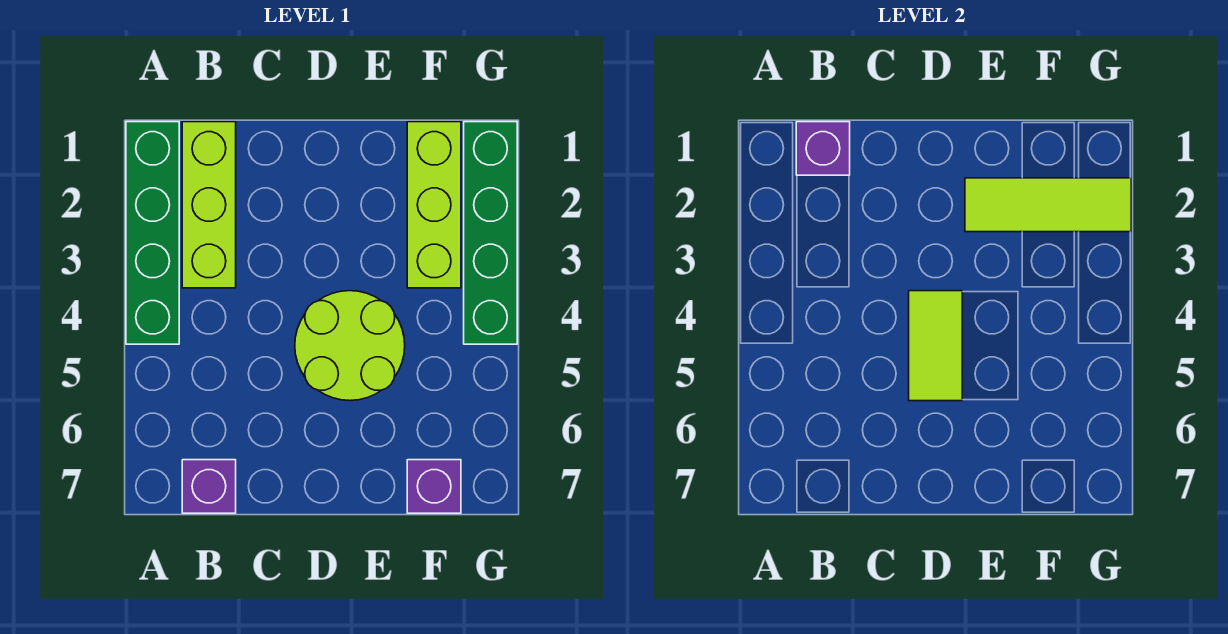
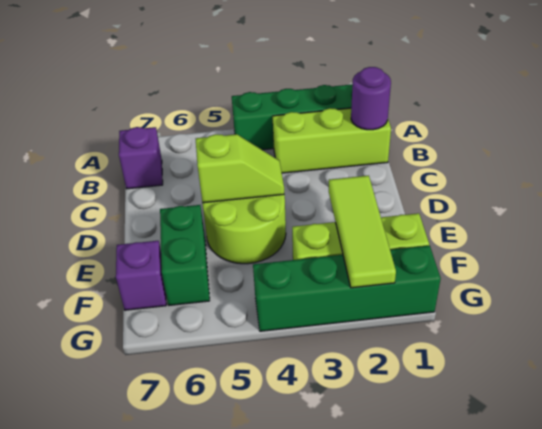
purple 1x1 brick [796,122,850,175] -> purple 1x1 round brick [351,67,391,130]
lime 1x2 tile [909,291,962,401] -> lime 1x2 slope [196,134,284,203]
none -> green 1x2 brick [160,205,210,305]

